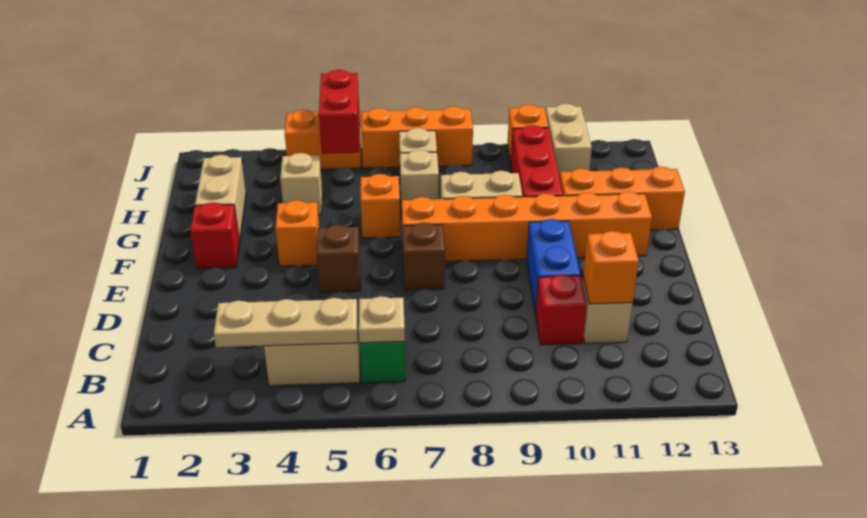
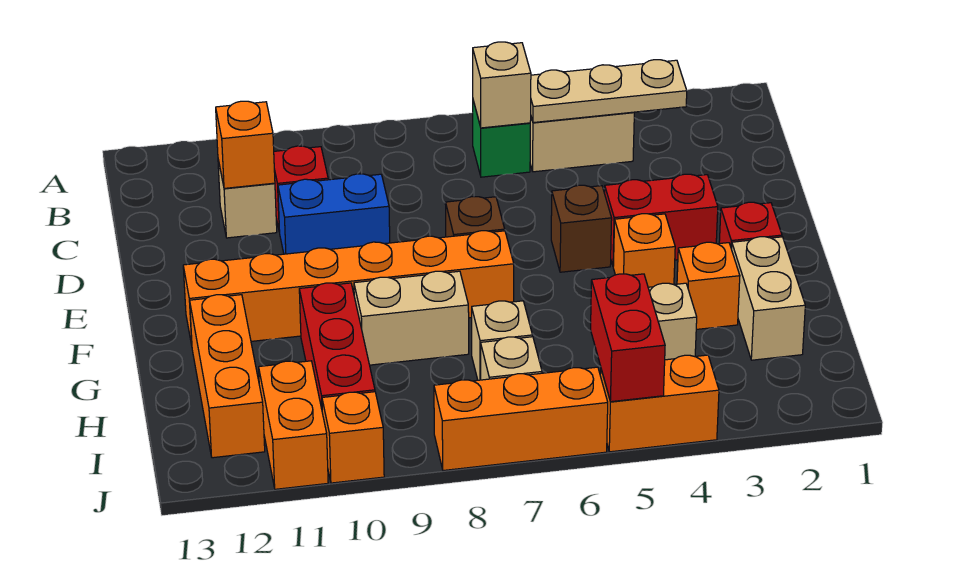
tan 1x1 plate [359,296,405,343] -> tan 1x1 brick [473,42,531,128]
blue 1x2 brick [527,219,581,314] -> blue 1x2 brick turned to [278,174,390,254]
none -> red 1x2 brick [605,174,718,266]
orange 1x1 brick [361,174,401,238] -> orange 1x1 brick moved to [677,242,740,329]
orange 1x3 brick [560,167,685,230] -> orange 1x3 brick turned to [190,295,265,458]
tan 1x2 brick [546,104,592,177] -> orange 1x2 brick [259,361,328,489]

